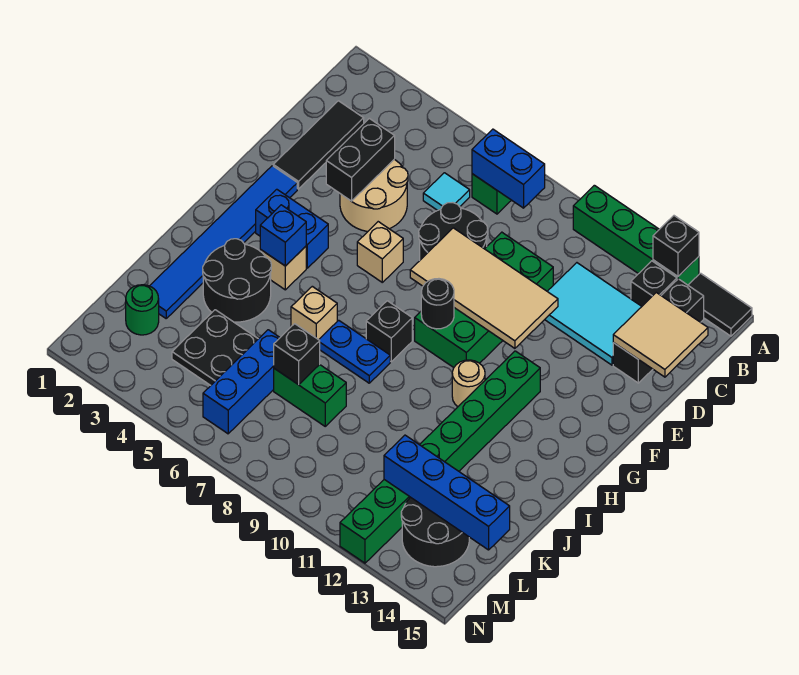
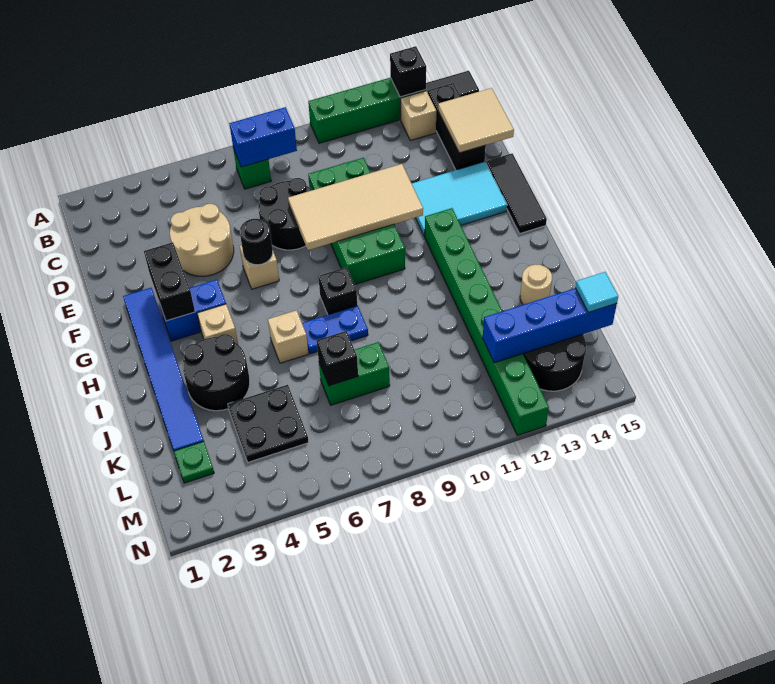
black 1x1 brick [631,261,677,306] -> tan 1x1 brick [401,91,436,140]
black 1x3 tile [273,101,364,189] -> black 1x3 tile moved to [486,153,547,233]
cyan 1x1 tile [423,173,470,210] -> cyan 1x1 tile moved to [576,272,618,312]
cyan 2x3 tile [545,263,642,365] -> cyan 2x3 tile moved to [412,162,507,236]
black 1x2 brick [326,118,395,201] -> black 1x2 brick moved to [144,242,195,321]
black 1x1 round brick [421,279,454,329] -> black 1x1 round brick moved to [240,219,273,265]
blue 1x1 brick [260,205,306,266] -> none
tan 1x1 round brick [452,360,485,407] -> tan 1x1 round brick moved to [520,265,552,305]
blue 1x3 brick [203,330,280,434] -> none
green 1x1 round brick [126,285,159,335] -> green 1x1 plate [174,441,214,483]

